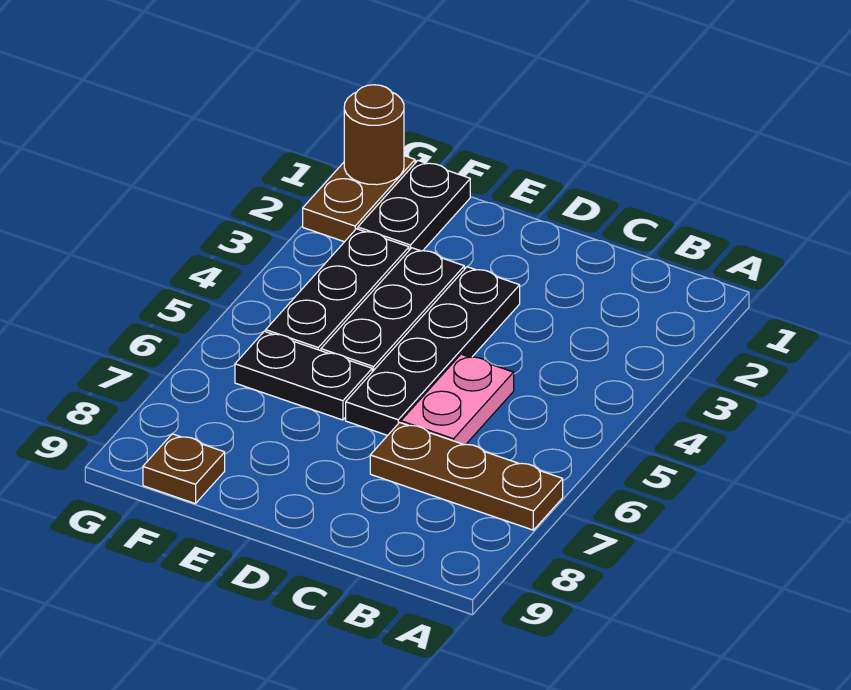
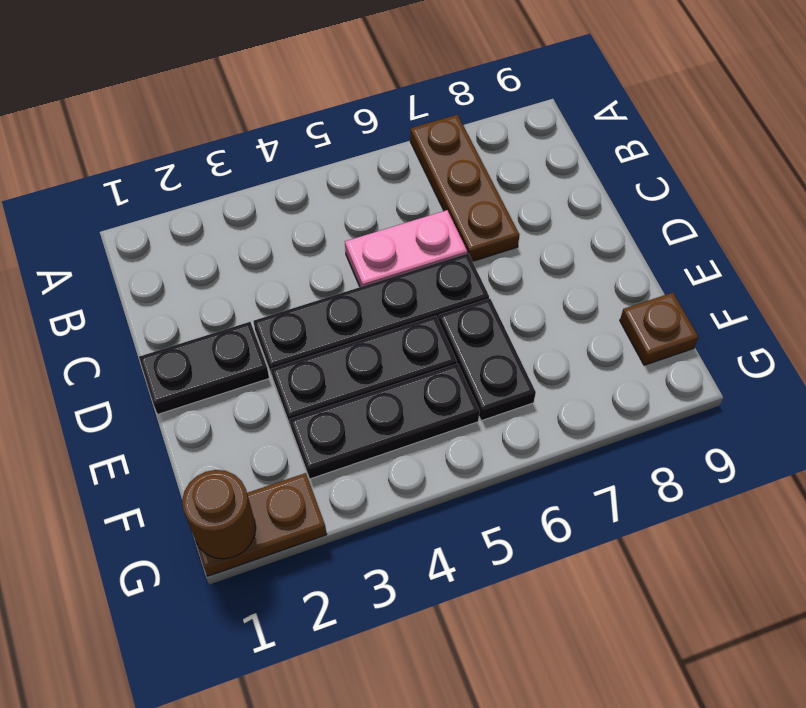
black 1x2 plate [358,161,470,251] -> black 1x2 plate moved to [139,322,269,414]

